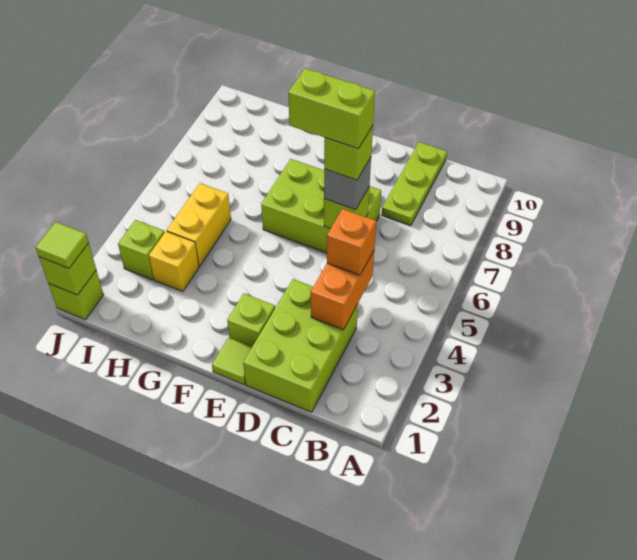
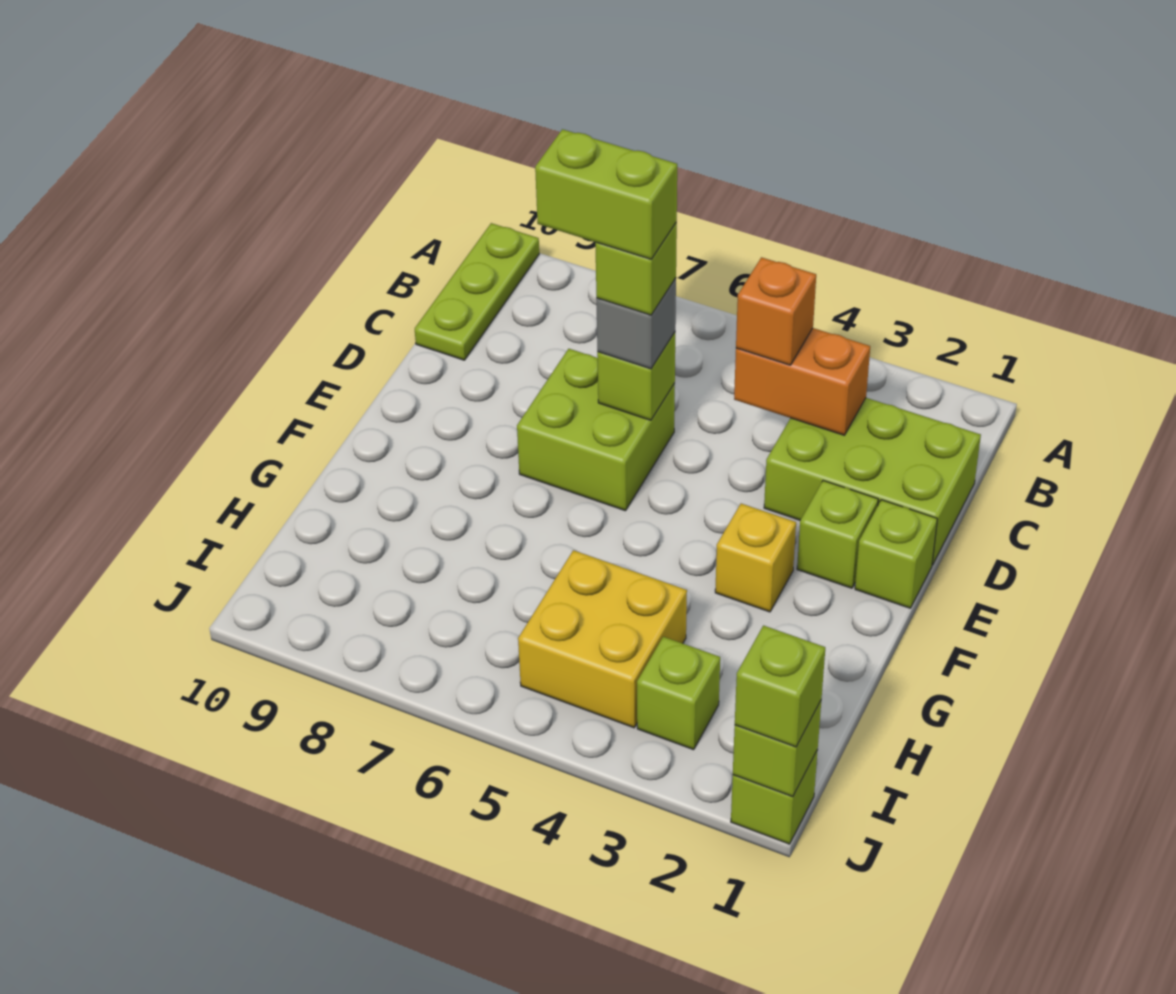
lime 1x3 plate [382,142,447,226] -> lime 1x3 plate turned to [415,223,539,360]
lime 2x3 brick [261,159,381,253] -> lime 2x2 brick [517,349,675,511]
lime 1x2 brick [288,68,375,149] -> lime 1x2 brick turned to [535,129,677,259]
lime 1x1 tile [212,338,252,385] -> lime 1x1 brick [855,500,937,608]
yellow 1x1 brick [149,231,199,292] -> yellow 1x1 brick moved to [715,504,796,612]
yellow 1x2 brick [167,183,231,266] -> yellow 2x2 brick [518,550,687,728]
lime 1x1 tile [36,222,89,268] -> lime 1x1 brick [735,626,825,747]

